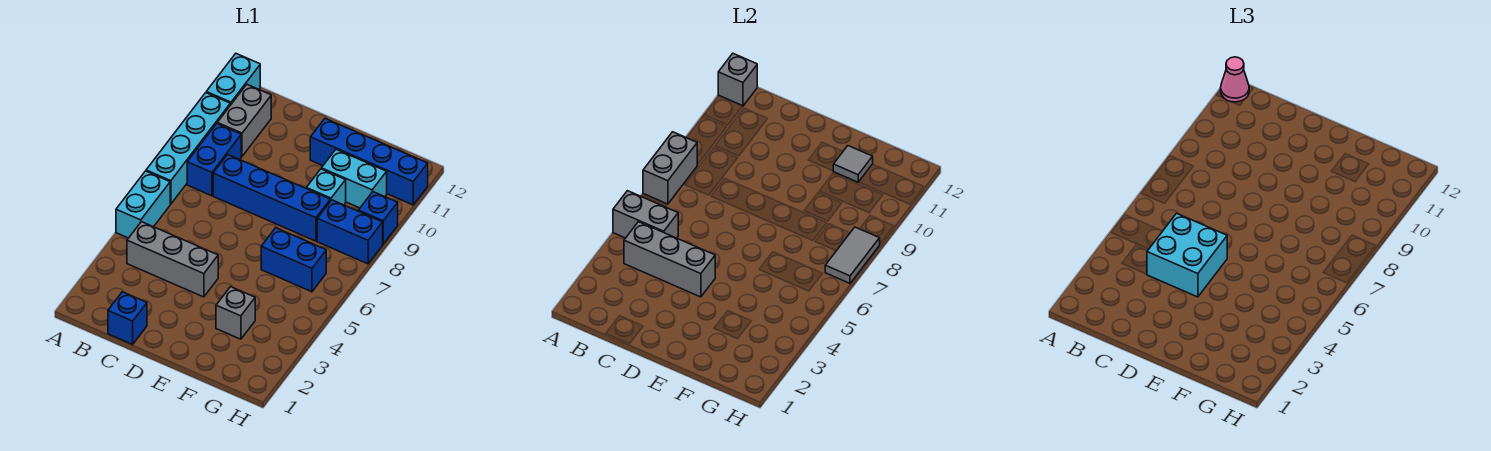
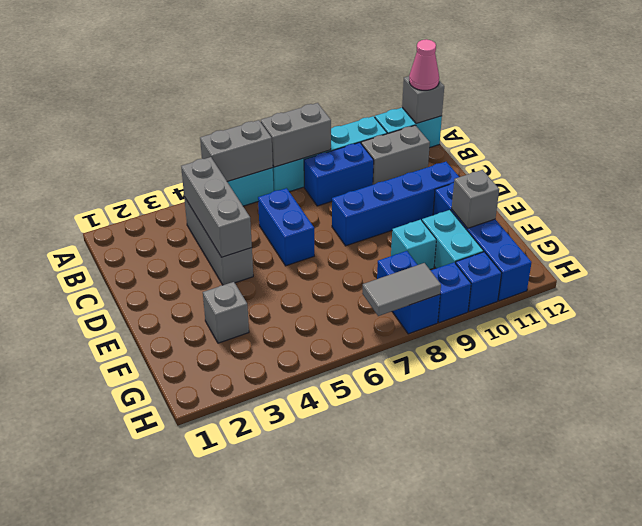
grey 1x2 brick [613,191,678,238] -> grey 1x2 brick turned to [200,120,273,182]
blue 1x1 brick [108,292,147,344] -> blue 1x1 brick moved to [456,252,502,312]
cyan 2x2 brick [1147,213,1227,297] -> none
blue 1x4 brick [213,155,330,241] -> blue 1x4 brick turned to [332,162,459,246]
blue 1x2 brick [261,228,326,292] -> blue 1x2 brick moved to [258,188,314,266]
grey 1x1 tile [833,146,873,182] -> grey 1x1 brick [452,170,499,228]

